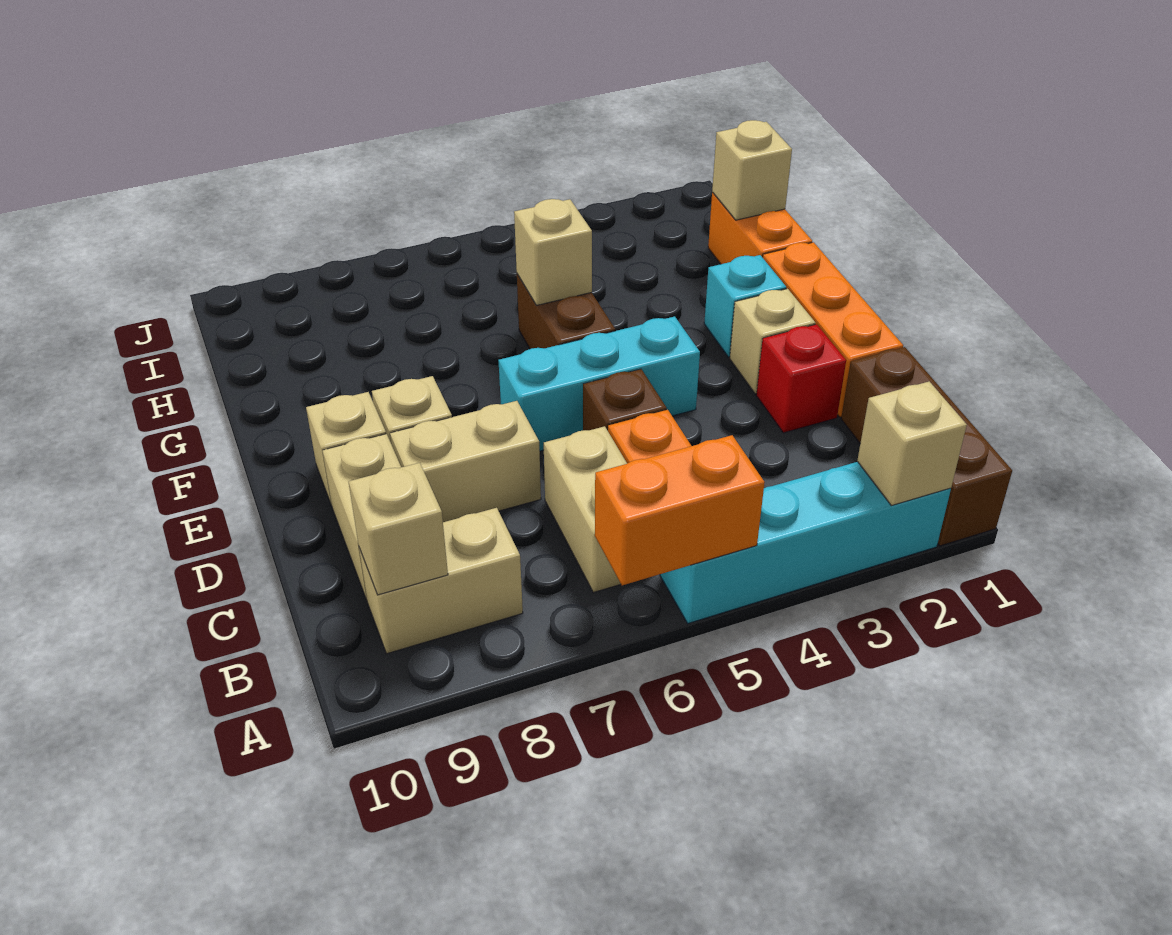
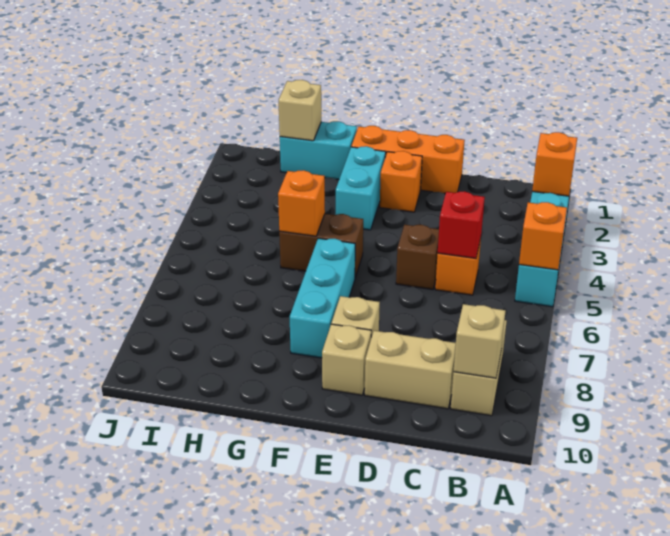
brown 1x3 brick [841,347,1012,546] -> none
tan 1x1 brick [857,381,967,506] -> orange 1x1 brick [532,132,577,196]
orange 1x2 brick [595,435,765,585] -> orange 1x1 brick [519,202,567,270]
tan 1x2 brick [544,426,627,592] -> none
red 1x1 brick [756,324,846,433] -> red 1x1 brick moved to [438,191,485,258]
tan 1x2 brick [390,401,541,522] -> none
tan 1x1 brick [730,289,815,394] -> orange 1x1 brick [380,151,422,212]
cyan 1x3 brick [498,316,700,451] -> cyan 1x3 brick moved to [290,238,355,358]
cyan 1x1 brick [704,255,786,357] -> cyan 1x2 brick [336,146,386,230]
orange 1x2 brick [708,192,812,264] -> cyan 1x2 brick [280,121,357,180]
tan 1x1 brick [514,199,592,305] -> orange 1x1 brick [278,170,325,236]

